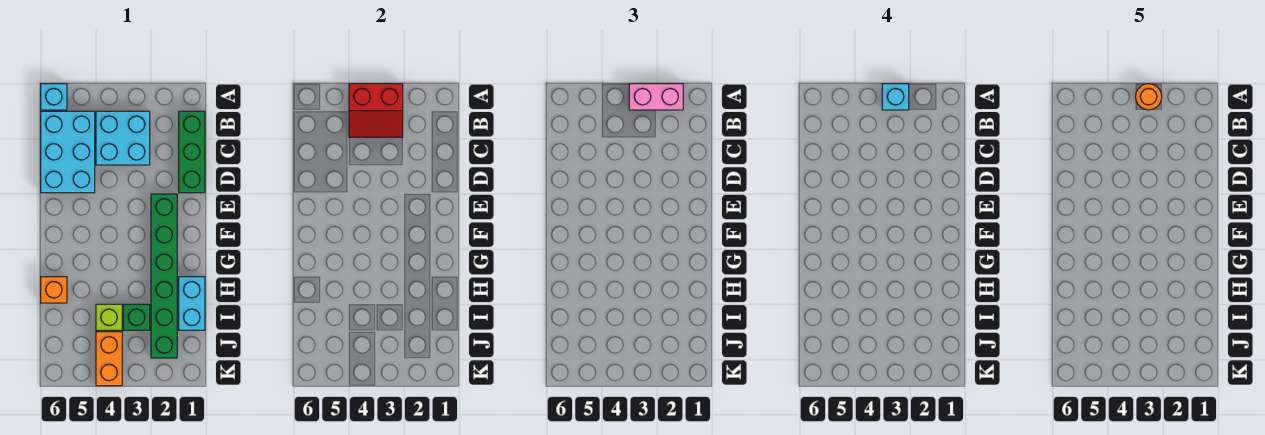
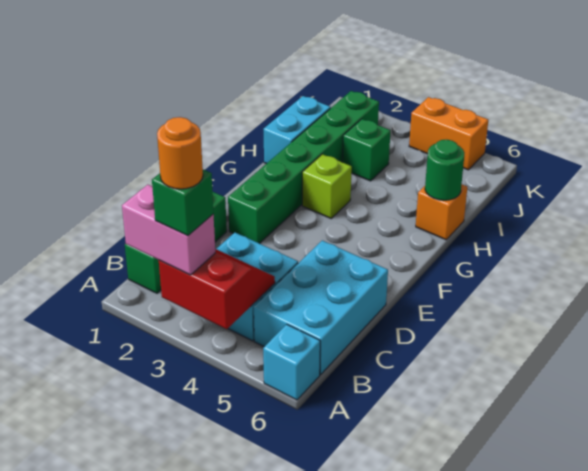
cyan 1x1 brick [882,84,909,110] -> green 1x1 brick [152,170,213,236]
none -> green 1x1 round brick [425,140,464,200]
lime 1x1 brick [96,304,122,330] -> lime 1x1 brick moved to [302,154,352,218]
orange 1x2 brick [96,332,122,386] -> orange 1x2 brick turned to [409,97,488,170]

